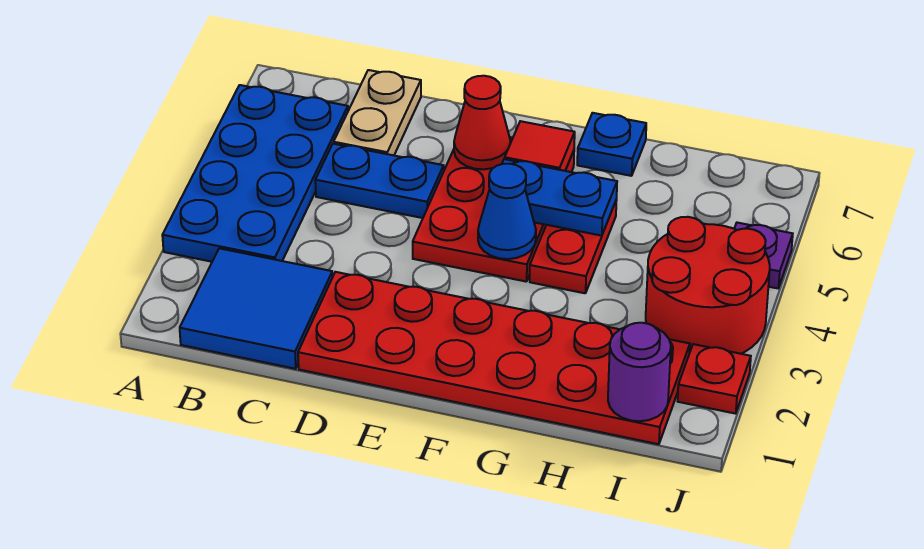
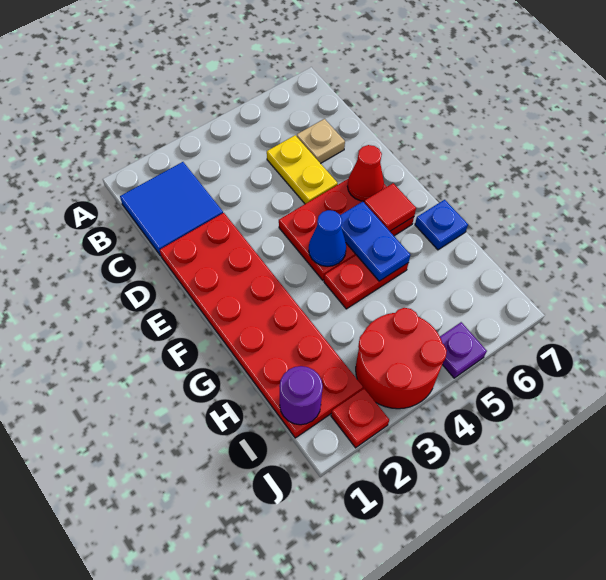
blue 2x4 plate [162,85,348,262] -> none
blue 1x2 plate [315,144,444,218] -> yellow 1x2 plate [267,135,338,204]
tan 1x2 plate [334,70,421,155] -> tan 1x1 plate [297,119,345,163]

